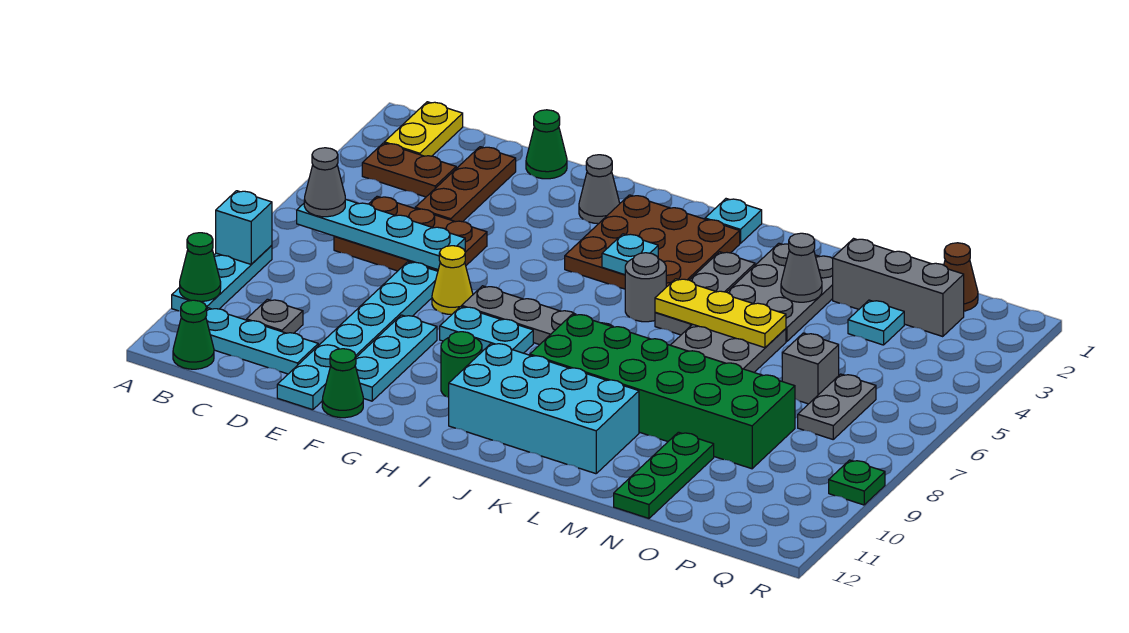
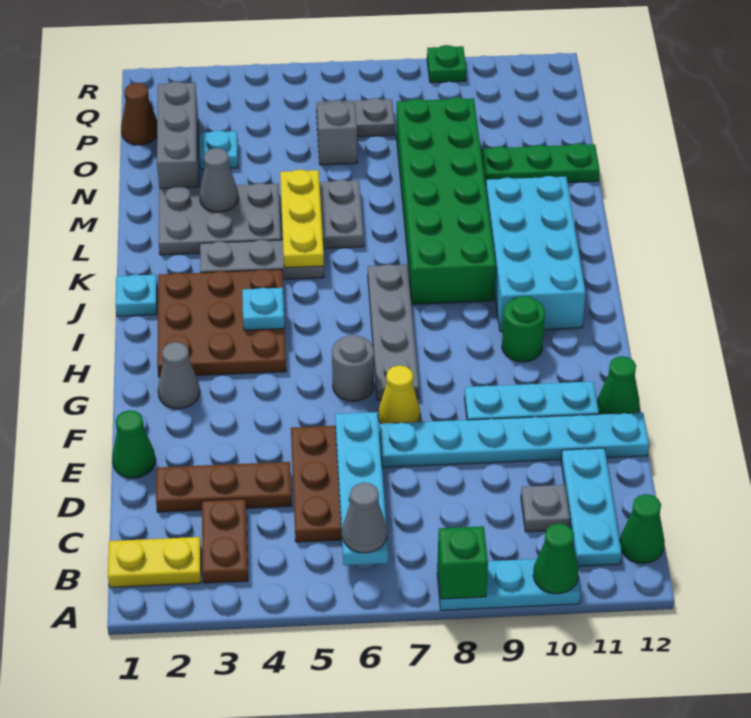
cyan 1x1 brick [216,191,272,264] -> green 1x1 brick [438,526,488,599]
cyan 1x2 plate [440,306,533,353] -> none
grey 1x1 round brick [625,253,666,322] -> grey 1x1 round brick moved to [332,335,374,401]

